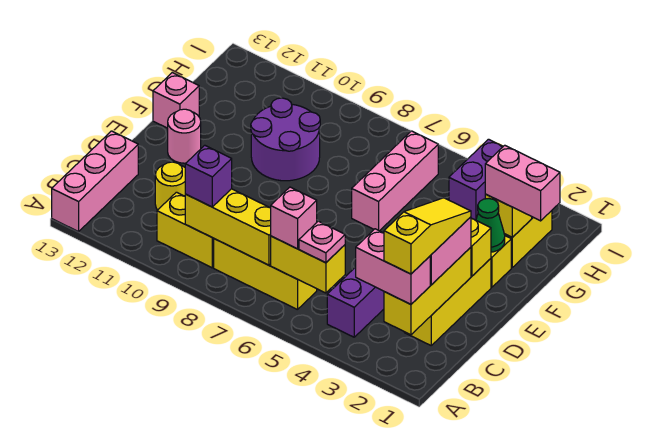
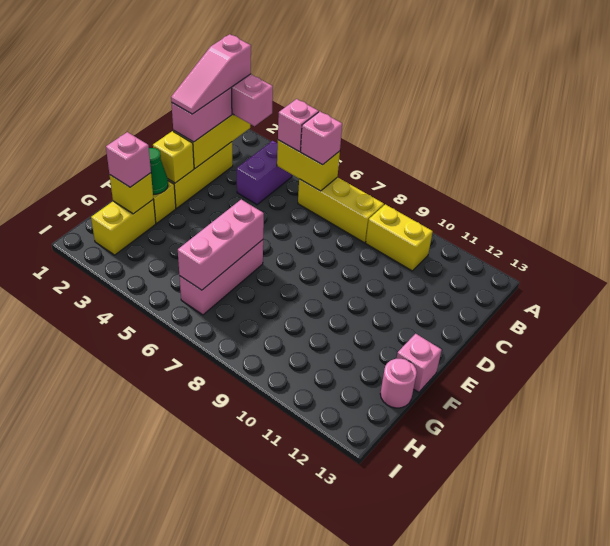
pink 1x3 brick [52,131,138,232] -> pink 1x3 brick moved to [178,200,264,290]
yellow 1x3 slope [384,198,471,274] -> pink 1x3 slope [171,34,251,114]
pink 1x1 plate [299,221,345,263] -> pink 1x1 brick [278,99,319,151]
yellow 1x3 brick [185,189,271,265] -> none
purple 1x1 brick [185,145,232,207] -> none
yellow 1x1 round brick [155,162,185,210] -> none
pink 1x1 round brick [168,109,201,163] -> pink 1x1 round brick moved to [380,359,417,408]
purple 2x2 round brick [251,98,320,181] -> none
pink 1x2 brick [485,145,560,221] -> pink 1x1 brick [106,132,151,187]
purple 1x2 brick [449,139,503,220] -> none

